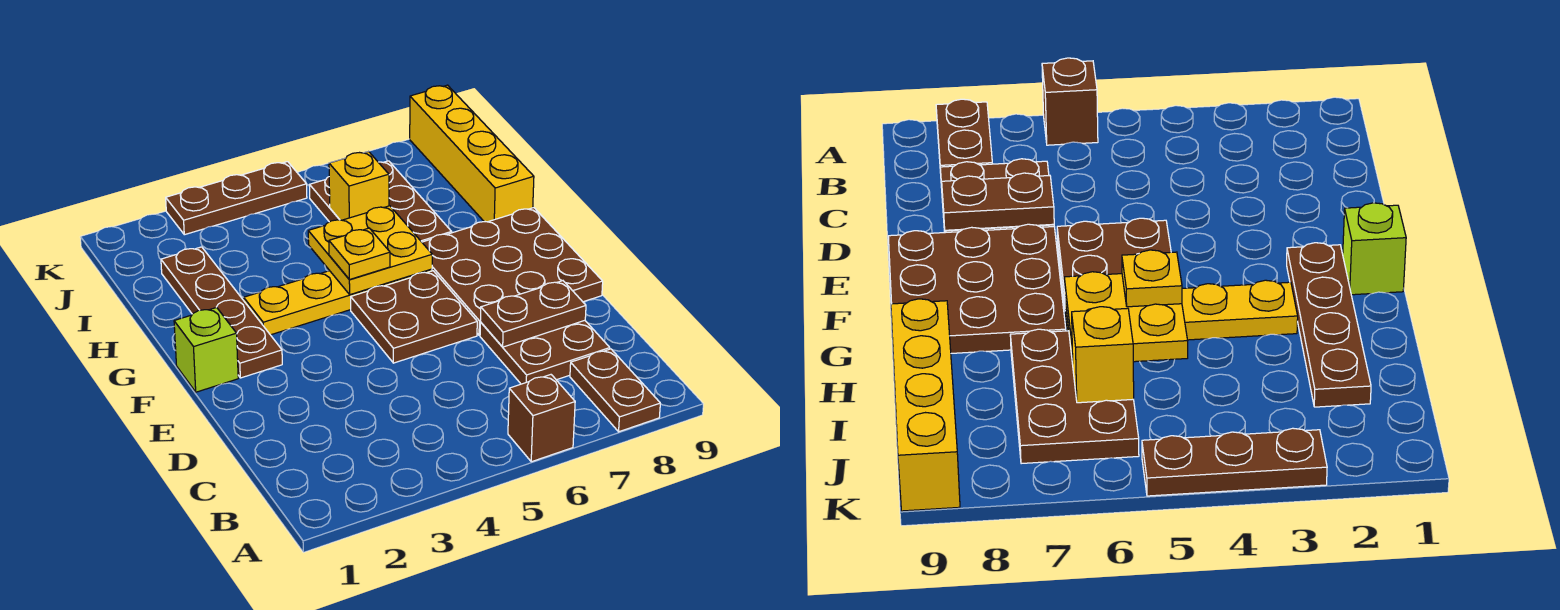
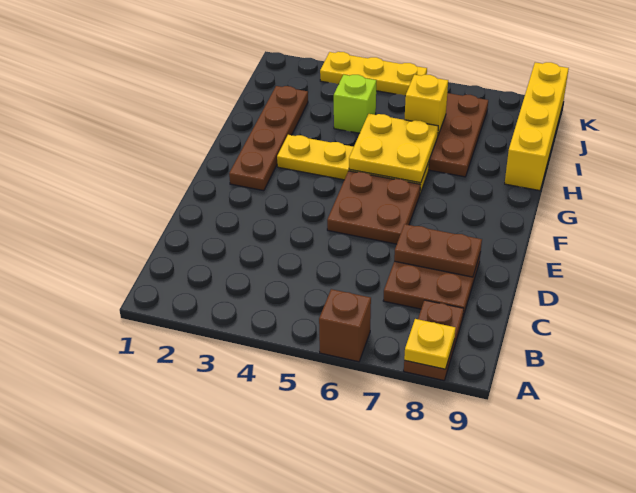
brown 3x3 plate [422,208,603,335] -> none
lime 1x1 brick [174,307,238,392] -> lime 1x1 brick moved to [334,74,376,133]
yellow 1x1 plate [329,228,390,280] -> yellow 1x1 plate moved to [404,319,456,369]
brown 1x3 plate [166,162,307,235] -> yellow 1x3 plate [320,52,427,96]

